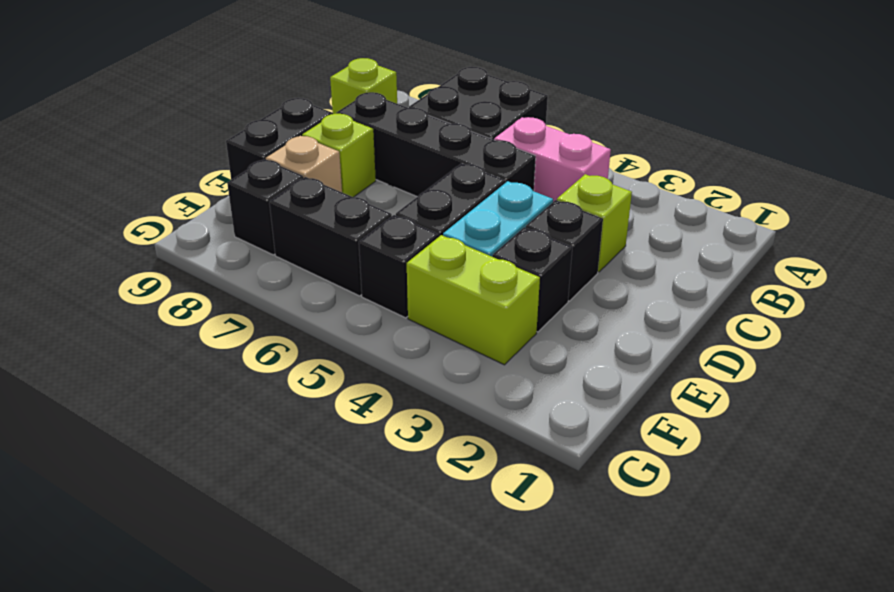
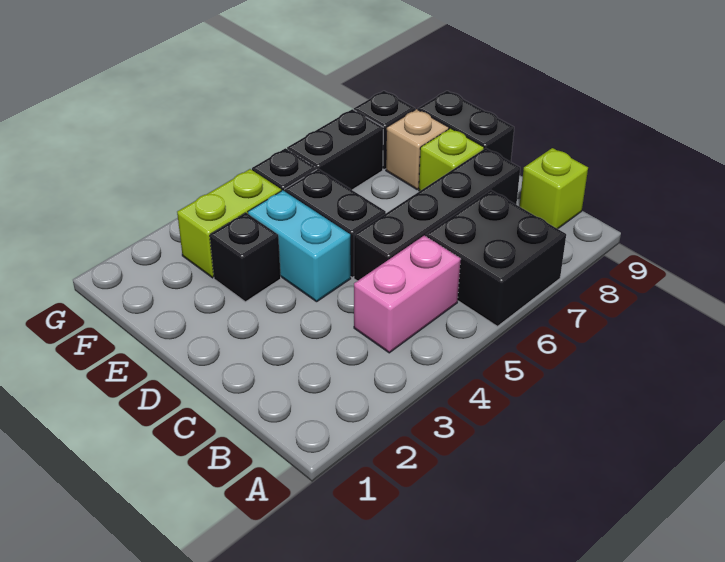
lime 1x1 brick [557,174,632,272] -> none
black 1x1 brick [526,200,603,301] -> none

